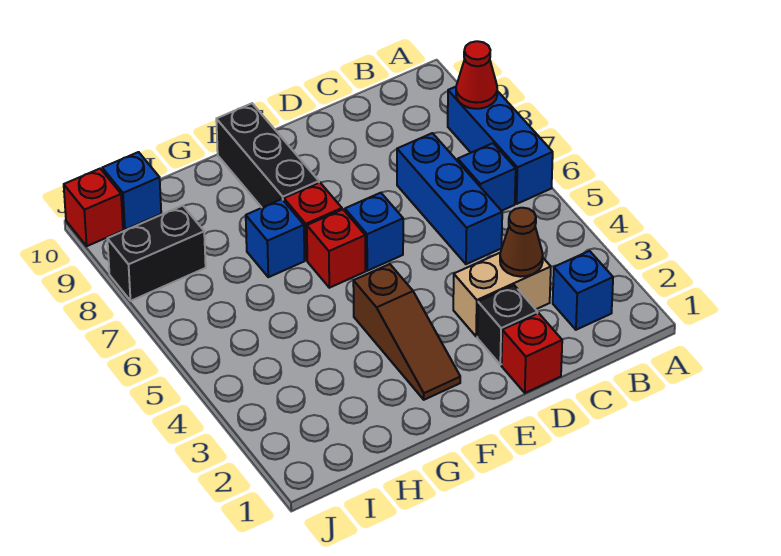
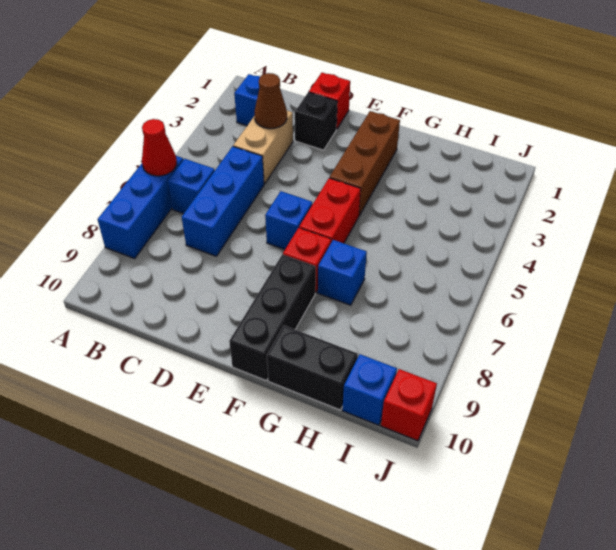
red 1x1 cone [456,41,497,109] -> red 1x1 cone moved to [142,119,177,176]
tan 1x2 brick [453,253,551,337] -> tan 1x2 brick turned to [233,111,293,184]
brown 1x3 slope [353,264,460,400] -> brown 1x3 brick [330,111,400,216]
red 1x1 brick [307,210,365,288] -> red 1x2 brick [299,178,361,243]
black 1x2 brick [107,206,206,301] -> black 1x2 brick moved to [267,326,358,410]

